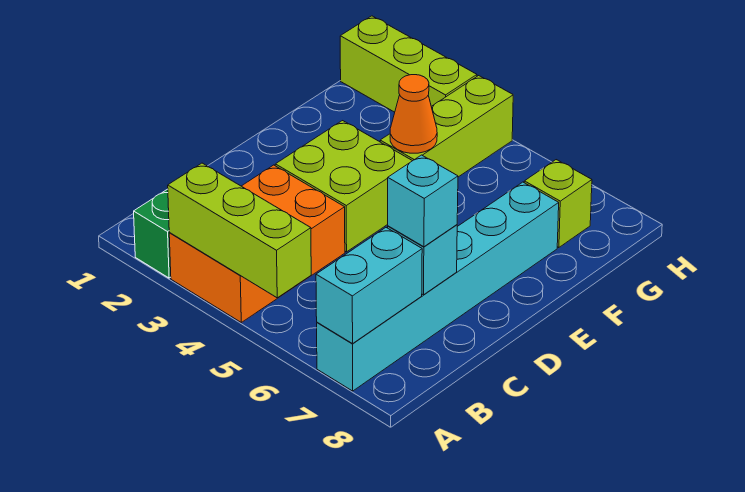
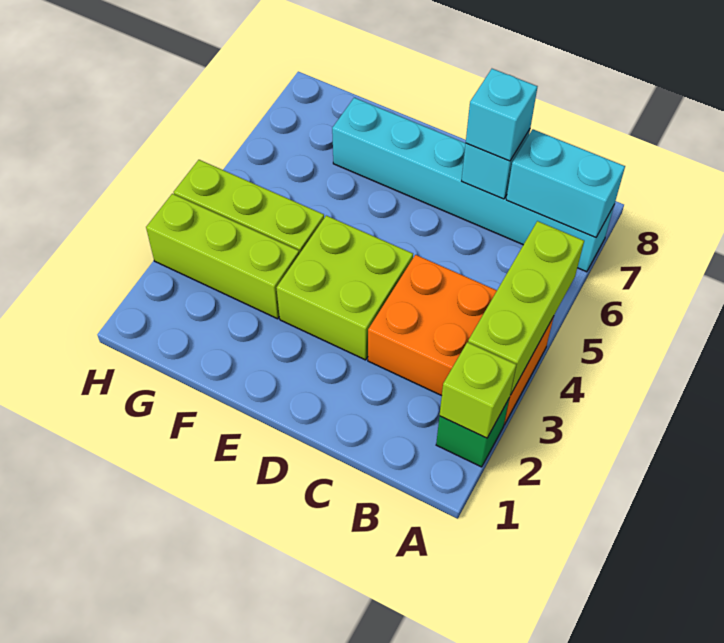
orange 1x1 cone [390,75,437,153] -> none
lime 1x1 brick [524,160,592,248] -> lime 1x1 brick moved to [440,342,516,438]
lime 1x3 brick [340,16,477,112] -> lime 1x3 brick turned to [146,194,299,319]

